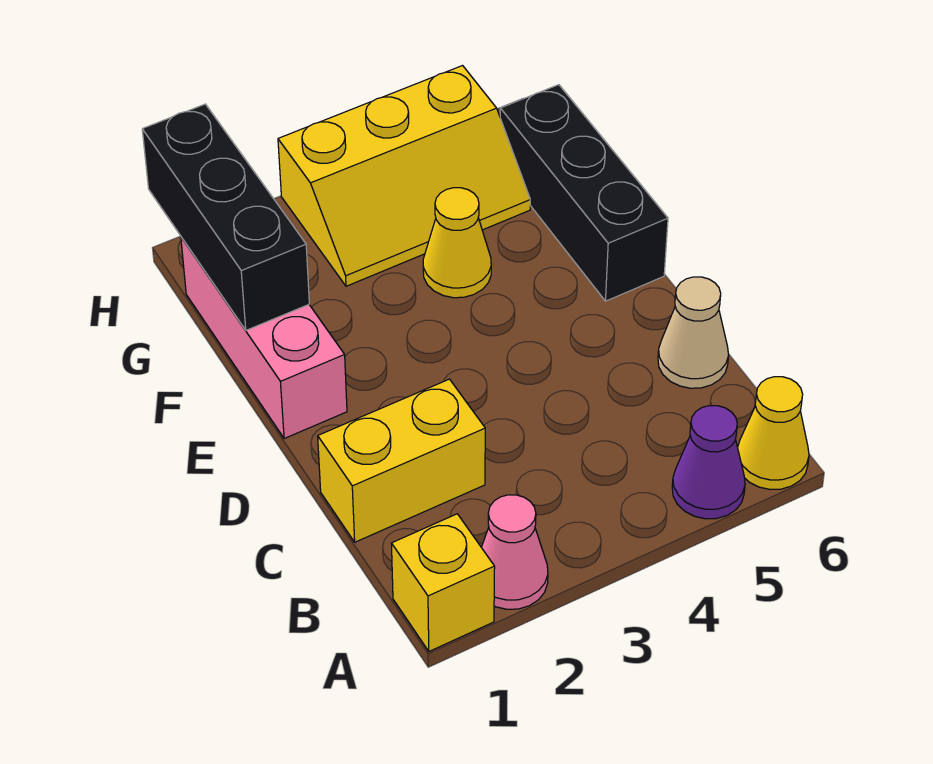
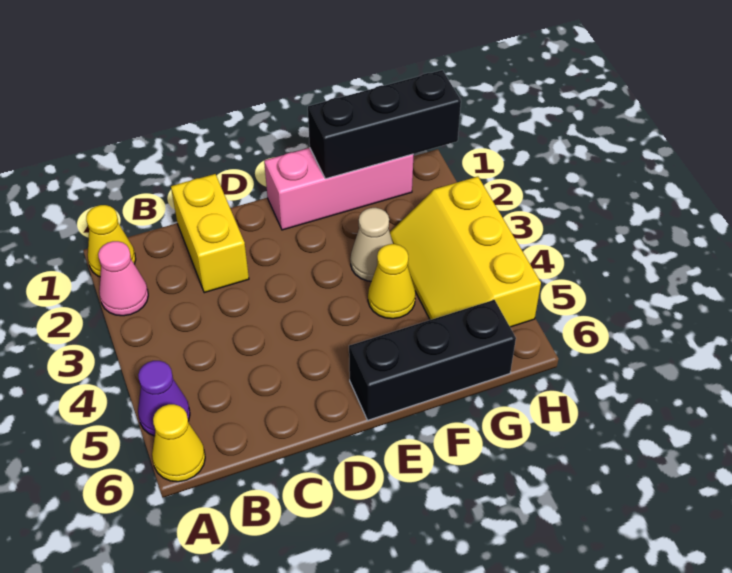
yellow 1x1 brick [391,514,495,651] -> yellow 1x1 cone [86,205,136,277]
tan 1x1 cone [658,277,729,388] -> tan 1x1 cone moved to [350,208,393,281]

